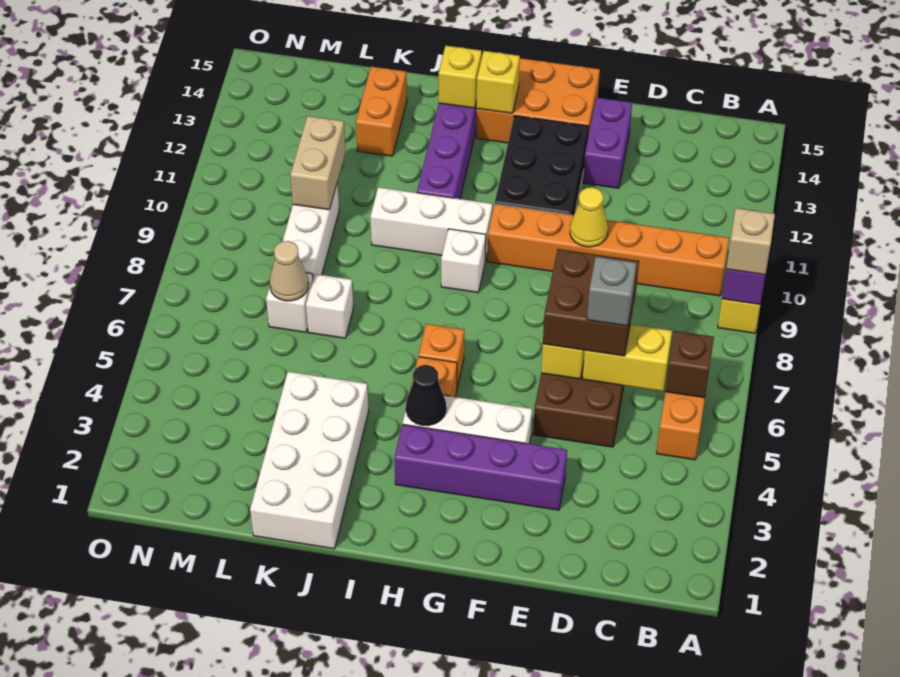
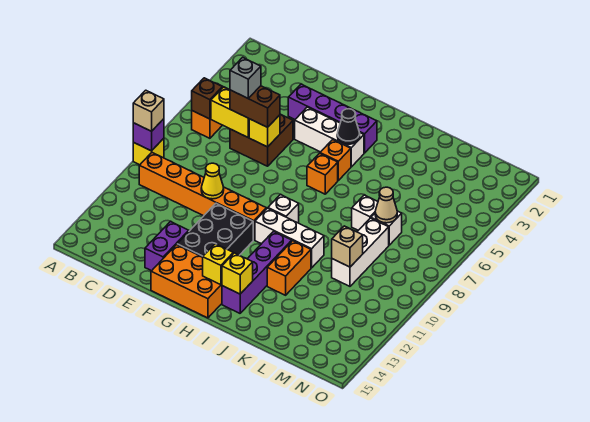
brown 2x2 brick [543,249,639,356] -> brown 1x2 brick [230,86,280,127]
white 2x4 brick [250,372,369,549] -> none
orange 1x2 brick [356,66,407,156] -> orange 1x2 brick moved to [267,241,311,295]
tan 1x2 brick [290,116,346,210] -> tan 1x1 brick [332,226,363,267]

